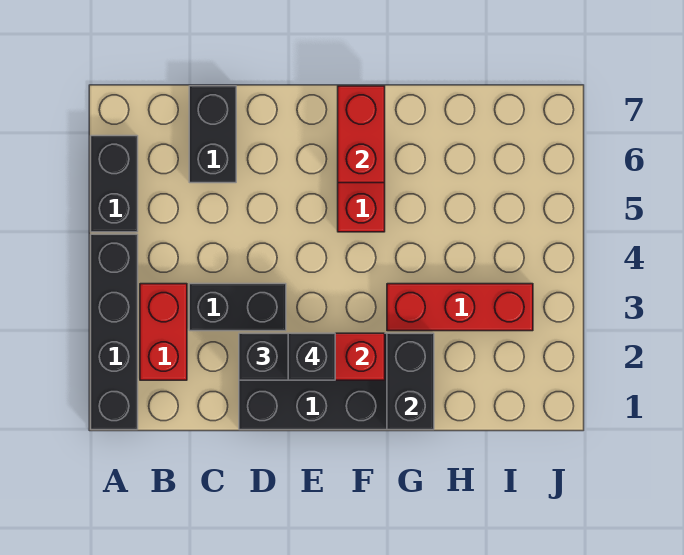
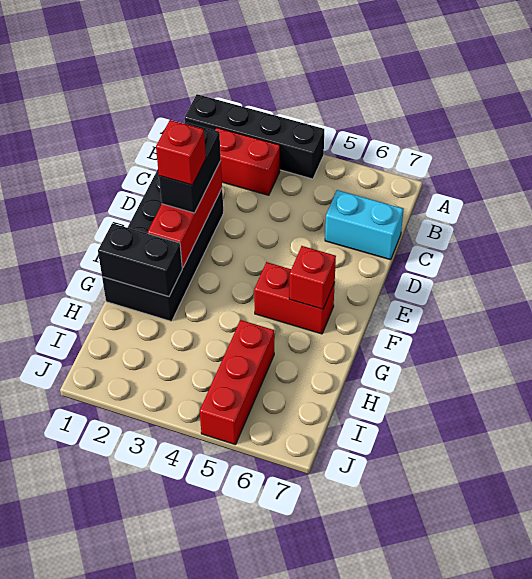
black 1x2 brick [91,136,138,232] -> none
black 1x2 brick [189,284,286,331] -> none
black 1x2 brick [189,86,236,183] -> cyan 1x2 brick [325,190,403,260]
black 1x1 brick [288,333,335,380] -> red 1x1 brick [156,120,206,185]
red 1x2 brick [338,86,385,183] -> red 1x1 brick [289,246,336,309]
red 1x3 brick [387,284,533,331] -> red 1x3 brick moved to [200,320,274,445]

